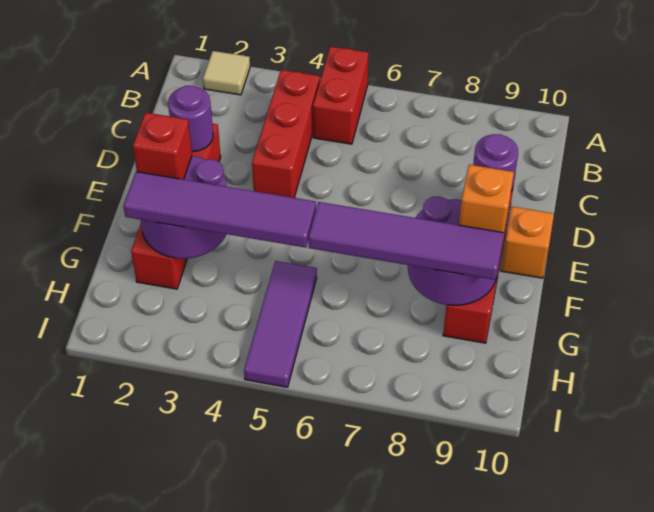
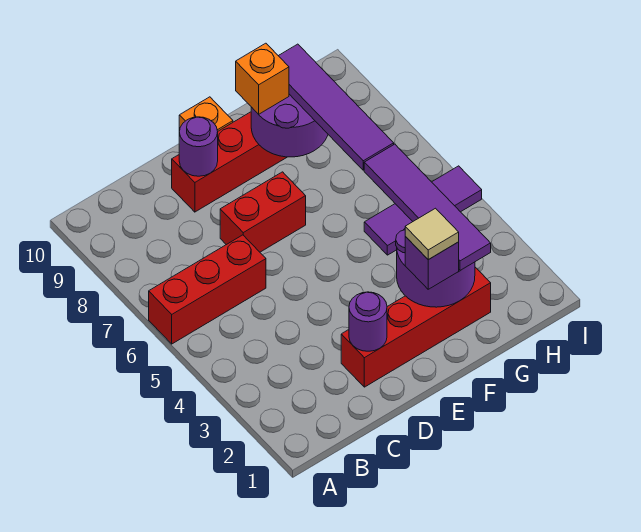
tan 1x1 tile [203,51,250,95] -> tan 1x1 tile moved to [405,208,459,260]
red 1x2 brick [313,46,369,144] -> red 1x2 brick moved to [220,172,306,252]
red 1x3 brick [252,70,320,198] -> red 1x3 brick moved to [149,235,266,344]
red 1x1 brick [133,112,192,179] -> purple 1x1 brick [405,237,459,289]

